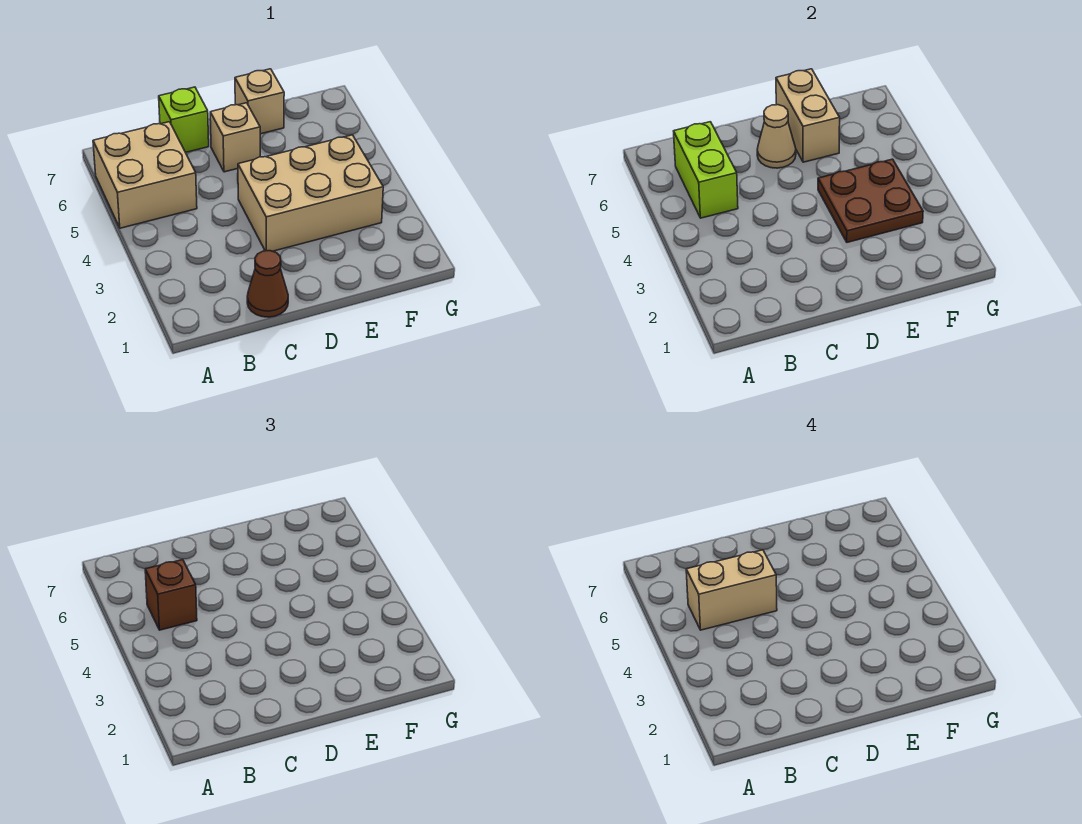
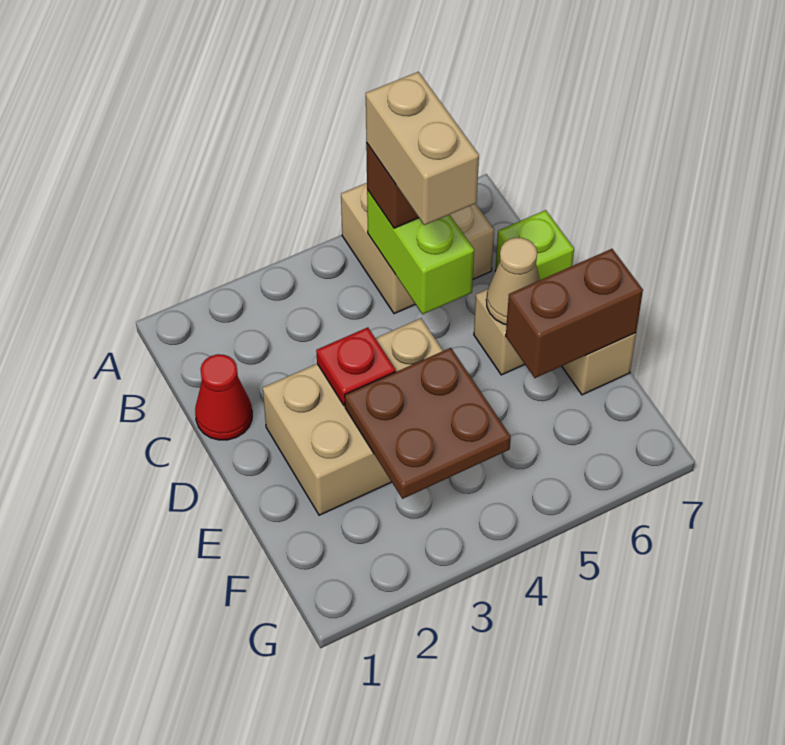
lime 1x2 brick [674,122,738,218] -> lime 1x2 brick turned to [367,190,474,314]
brown 1x1 cone [247,251,288,317] -> red 1x1 cone [195,354,252,440]
tan 2x3 brick [238,135,383,251] -> tan 2x3 brick turned to [263,318,443,515]
none -> red 1x1 plate [316,327,396,406]
tan 1x2 brick [776,69,840,162] -> brown 1x2 brick [506,249,643,378]

